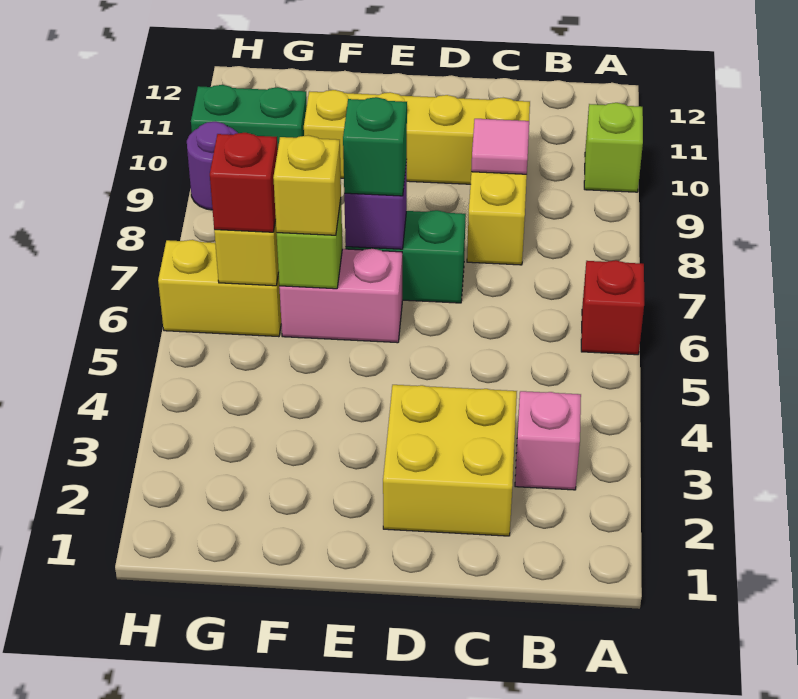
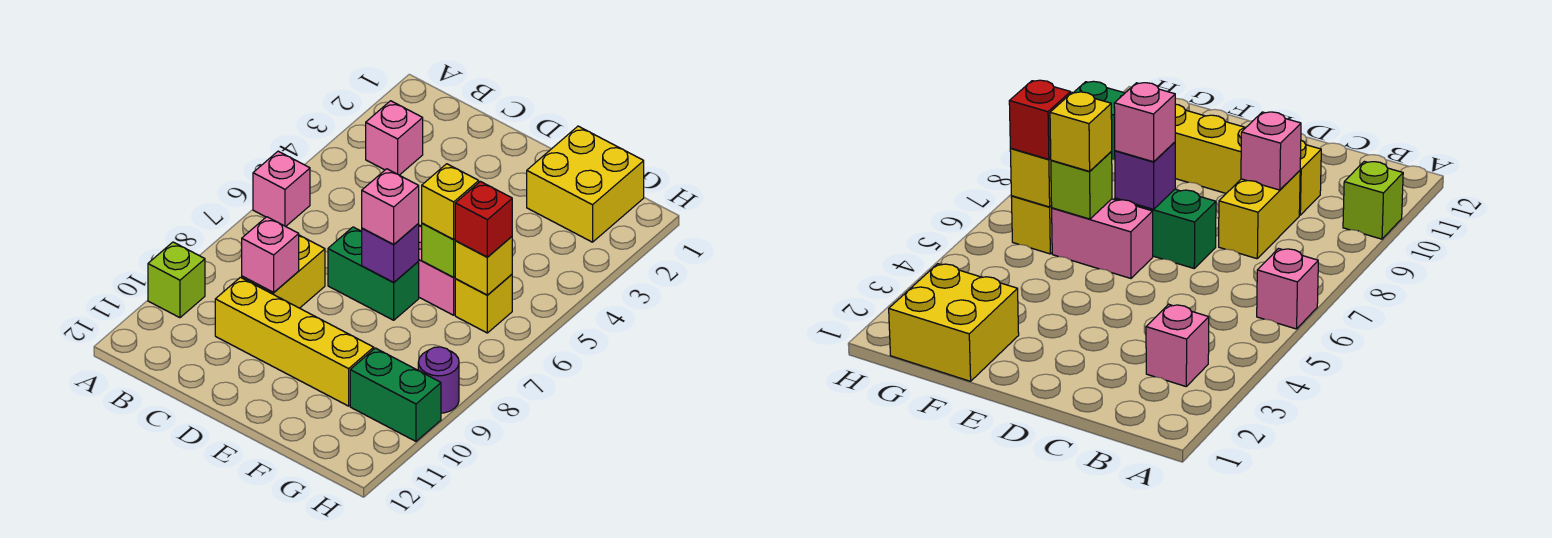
red 1x1 brick [581,260,644,355] -> pink 1x1 brick [253,151,310,227]
yellow 2x2 brick [383,385,517,536] -> yellow 2x2 brick moved to [527,126,644,242]
pink 1x1 tile [471,119,529,174] -> pink 1x1 brick [242,217,299,292]
green 1x1 brick [343,97,407,196] -> pink 1x1 brick [362,169,419,245]
yellow 1x2 brick [158,240,281,337] -> yellow 1x1 brick [455,274,512,333]

